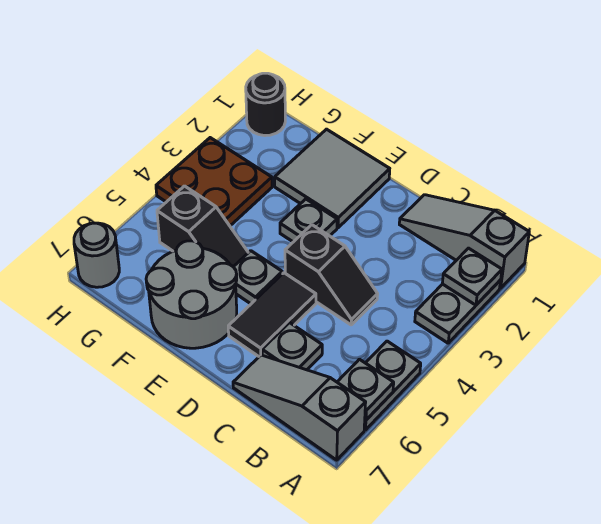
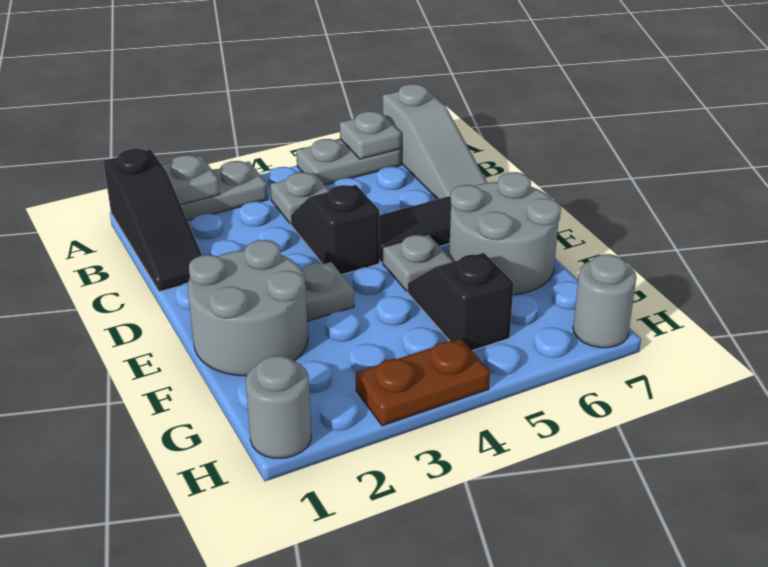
grey 1x3 slope [399,195,529,288] -> black 1x3 slope [103,149,202,292]
grey 1x1 plate [262,323,322,370] -> grey 1x1 plate moved to [270,172,329,224]
grey 2x2 tile [275,129,390,228] -> grey 2x2 round brick [188,240,308,376]
brown 2x2 plate [156,138,272,226] -> brown 1x2 plate [356,339,490,426]
black 1x1 round brick [246,73,285,136] -> grey 1x1 round brick [246,356,311,458]

